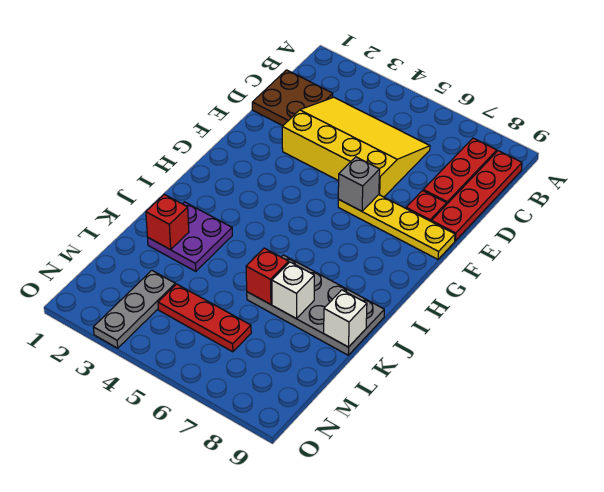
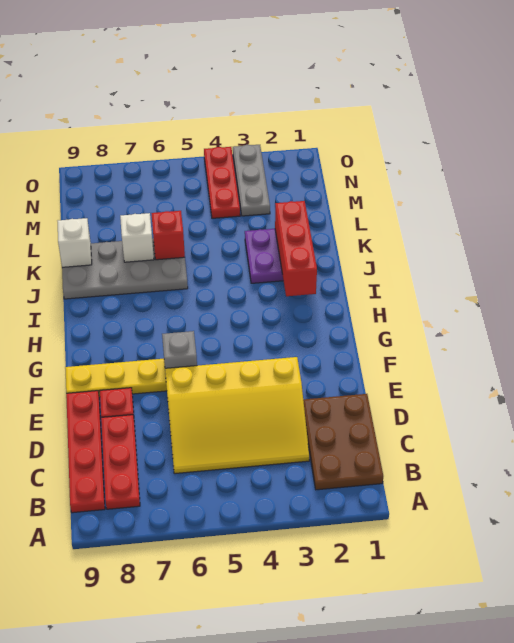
brown 2x2 plate [252,70,333,126] -> brown 2x3 plate [303,394,383,490]
red 1x1 brick [146,194,189,250] -> red 1x3 brick [275,201,317,296]
red 1x3 plate [158,284,251,352] -> red 1x3 plate turned to [204,147,240,218]

